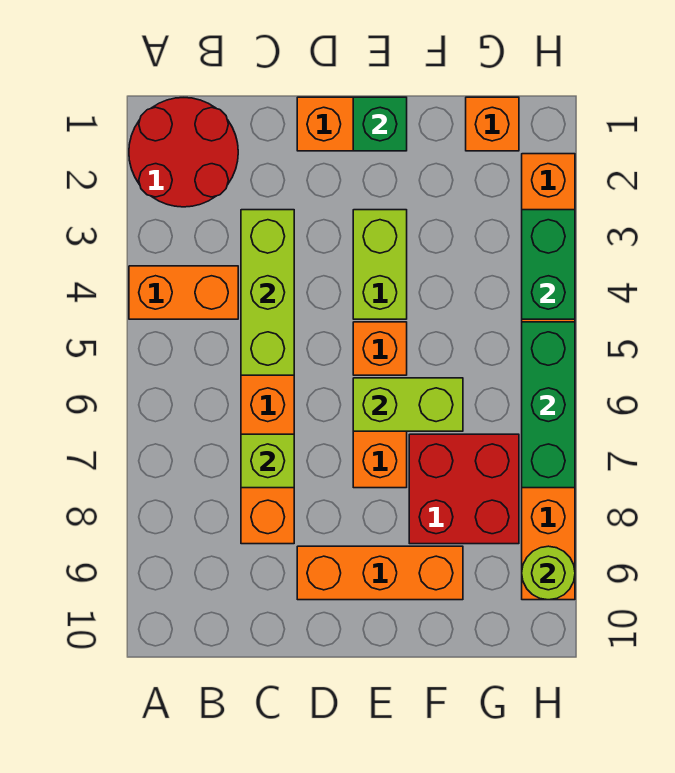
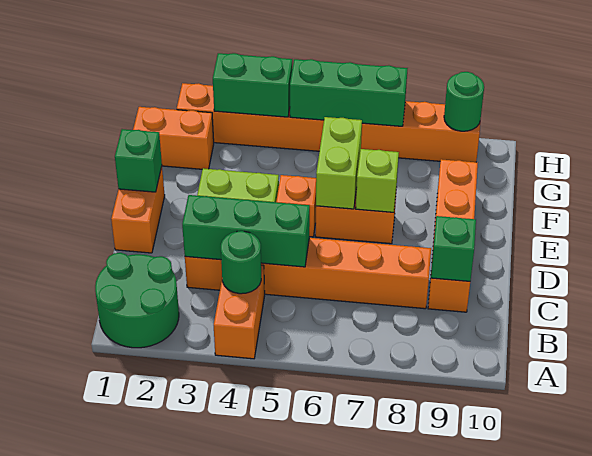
red 2x2 round brick [129,98,238,207] -> green 2x2 round brick [95,253,179,348]
none -> green 1x1 round brick [221,231,261,294]
lime 1x3 brick [241,210,294,375] -> green 1x3 brick [182,195,310,267]
lime 1x1 brick [241,434,294,488] -> lime 1x1 brick moved to [356,149,399,212]
none -> green 1x1 brick [431,216,476,281]
orange 1x3 brick [297,546,463,600] -> orange 1x4 brick [428,159,478,312]
red 2x2 brick [409,434,519,544] -> none
orange 1x1 brick [466,97,519,151] -> orange 1x2 brick [133,107,214,169]
lime 1x1 round brick [522,546,575,600] -> green 1x1 round brick [444,72,484,131]

